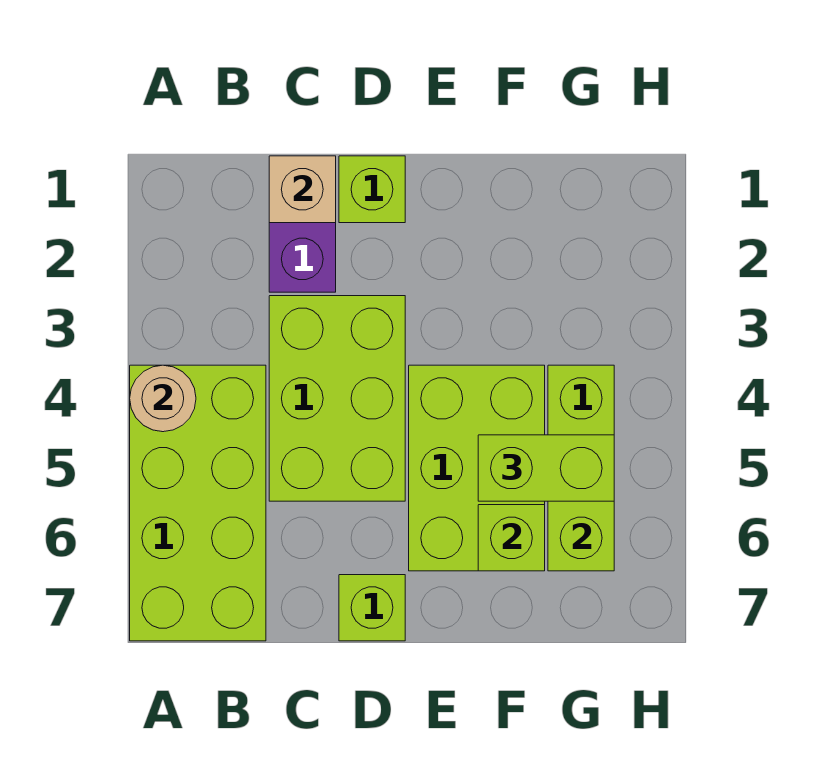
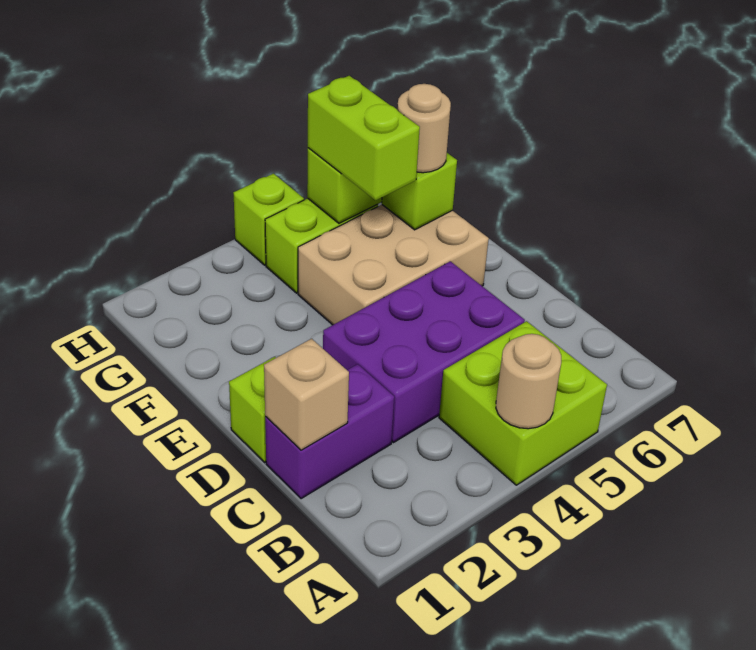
lime 2x4 brick [130,365,266,641] -> lime 2x2 brick [439,321,607,485]
lime 2x3 brick [269,296,405,501] -> purple 2x3 brick [323,261,525,443]
lime 1x1 brick [339,575,405,641] -> lime 1x1 brick moved to [234,174,304,265]
lime 2x3 brick [409,365,545,571] -> tan 2x3 brick [298,205,489,325]
none -> tan 1x1 round brick [397,84,451,173]

